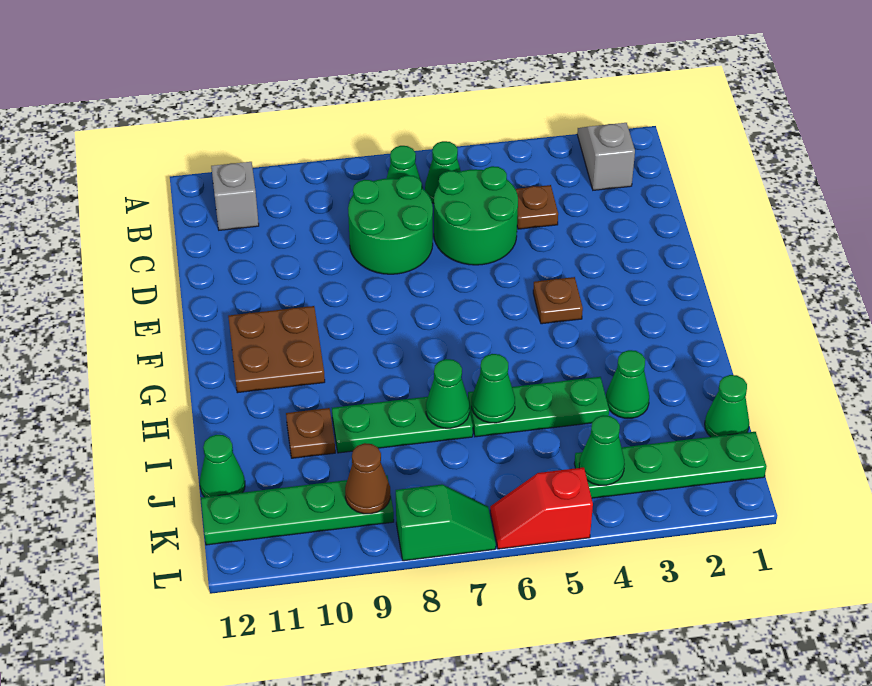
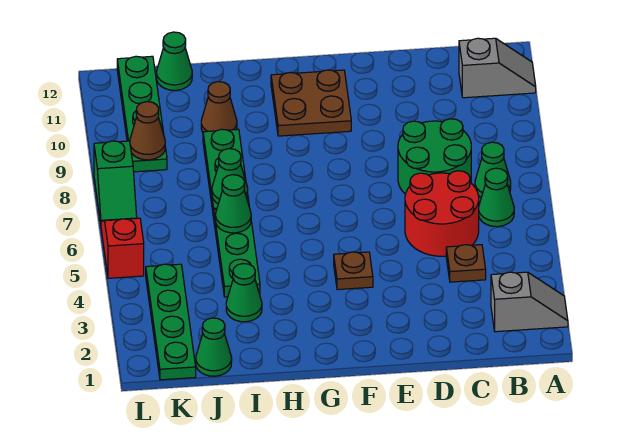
green 2x2 round brick [434,166,518,265] -> red 2x2 round brick [405,171,479,256]
brown 1x1 plate [286,408,335,458] -> brown 1x1 cone [201,82,237,132]
green 1x1 cone [579,415,625,485] -> none

